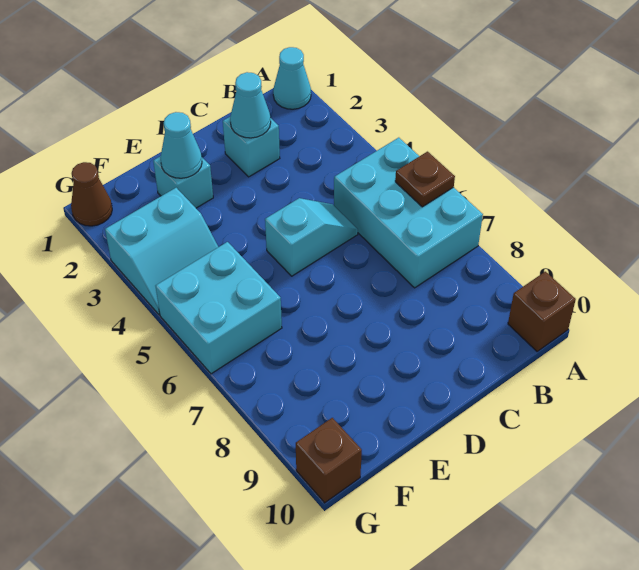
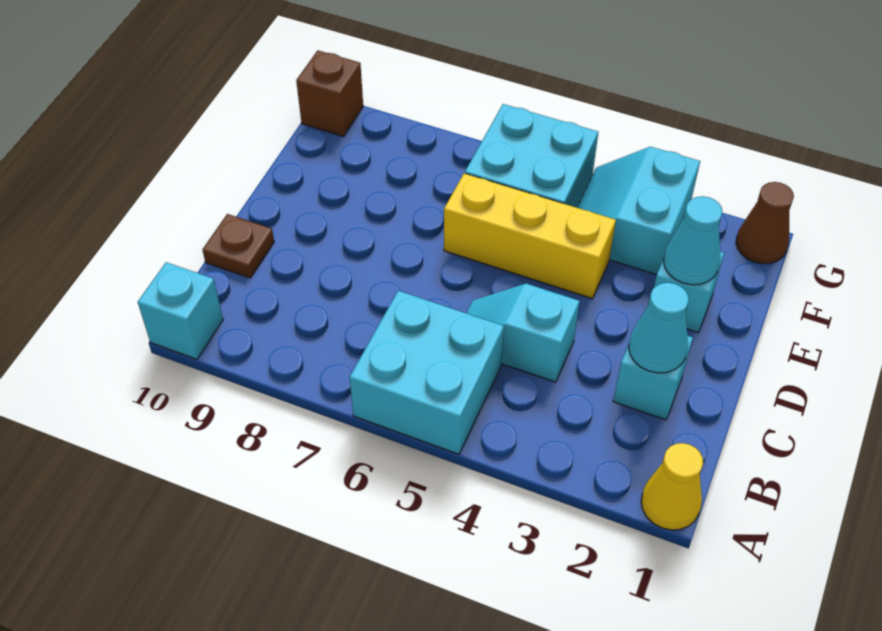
cyan 1x1 cone [273,47,311,109] -> yellow 1x1 cone [641,443,703,530]
cyan 2x3 brick [334,138,483,288] -> cyan 2x2 brick [349,291,504,454]
brown 1x1 plate [395,152,455,207] -> brown 1x1 plate moved to [203,214,274,278]
brown 1x1 brick [508,272,576,351] -> cyan 1x1 brick [138,262,223,359]
cyan 1x2 slope [265,198,358,276] -> cyan 1x2 slope turned to [466,284,580,382]
none -> yellow 1x3 brick [444,173,616,299]

